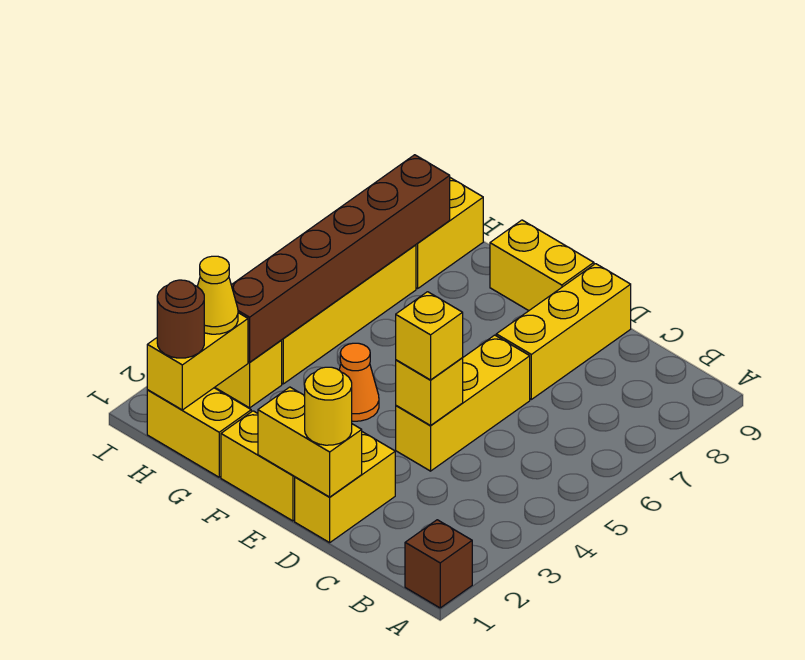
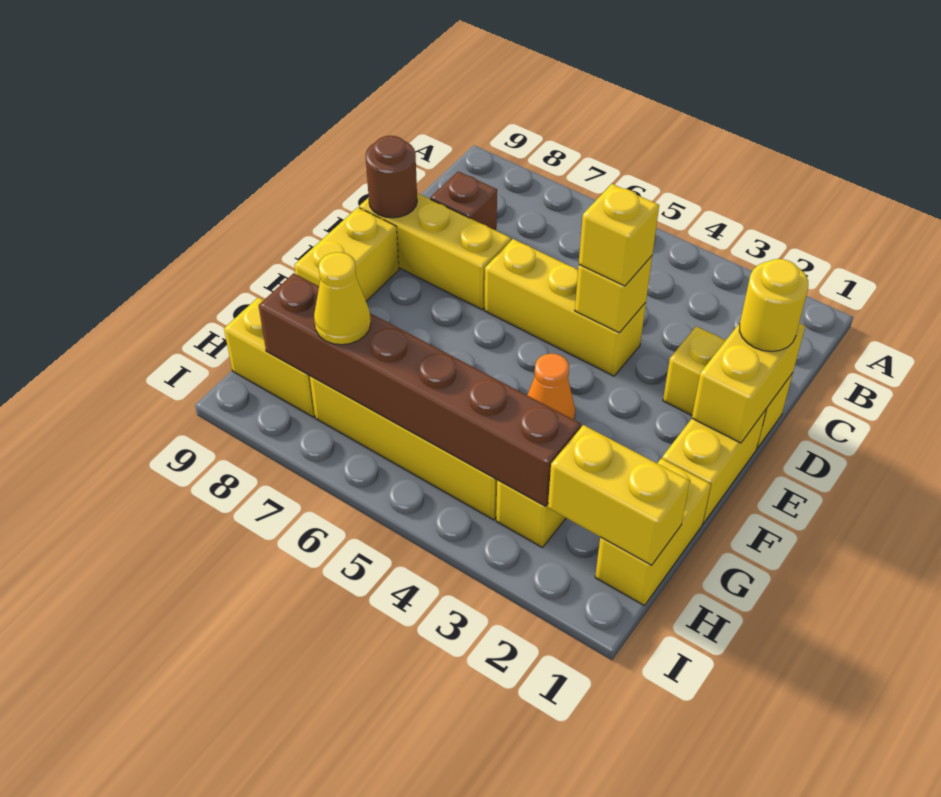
brown 1x1 brick [405,520,472,608] -> brown 1x1 brick moved to [430,171,497,230]
brown 1x1 round brick [157,280,204,358] -> brown 1x1 round brick moved to [366,136,417,218]
yellow 1x1 cone [197,256,238,334] -> yellow 1x1 cone moved to [314,252,371,345]

